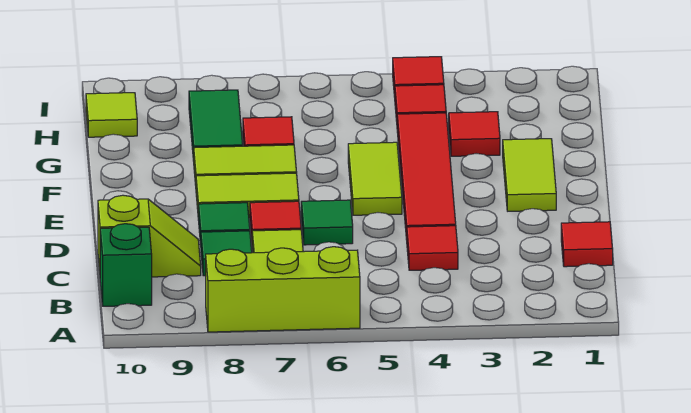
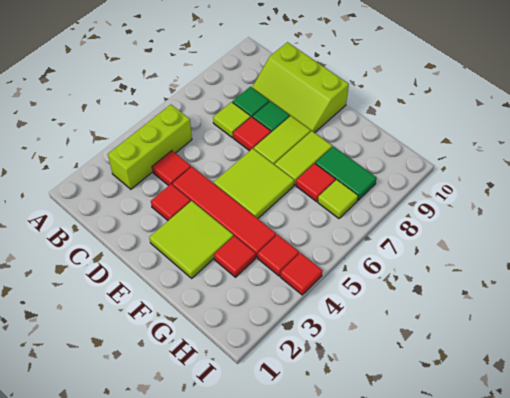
lime 1x3 brick [206,247,360,332] -> lime 1x3 brick moved to [108,105,192,189]
green 1x1 brick [100,224,152,306] -> none
red 1x1 tile [561,222,613,267] -> red 1x1 tile moved to [151,184,191,221]
lime 1x2 slope [98,195,201,277] -> lime 2x3 slope [252,42,349,133]
green 1x1 tile [301,200,353,245] -> none
lime 1x2 tile [503,139,556,211] -> lime 2x2 tile [149,201,233,278]
lime 1x2 tile [348,142,402,215] -> lime 2x2 tile [214,149,294,219]
lime 1x1 tile [86,93,137,137] -> lime 1x1 tile moved to [318,180,358,218]

